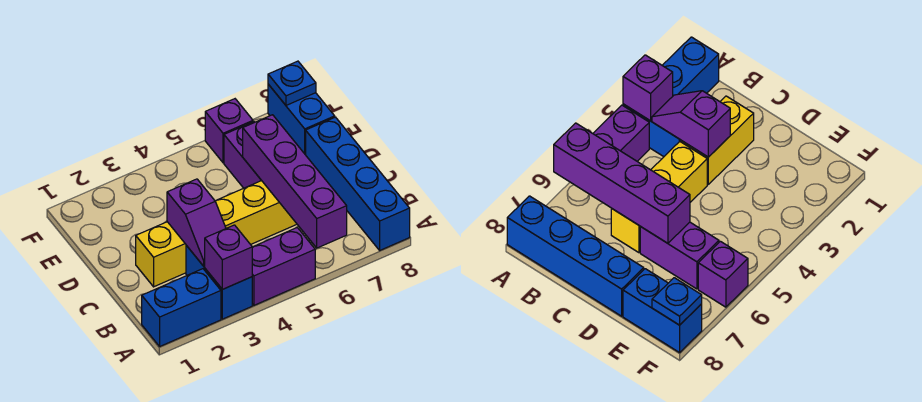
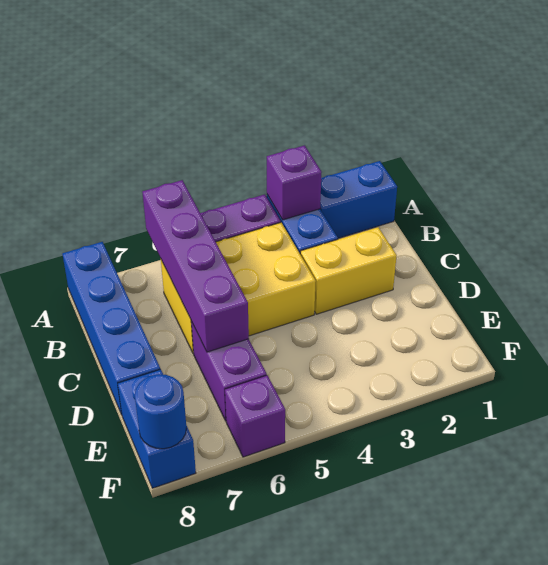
purple 1x2 slope [167,179,226,266] -> none
yellow 1x3 brick [215,181,297,245] -> yellow 2x3 brick [161,223,316,354]
blue 1x1 plate [268,61,316,105] -> blue 1x1 round brick [135,374,186,449]

